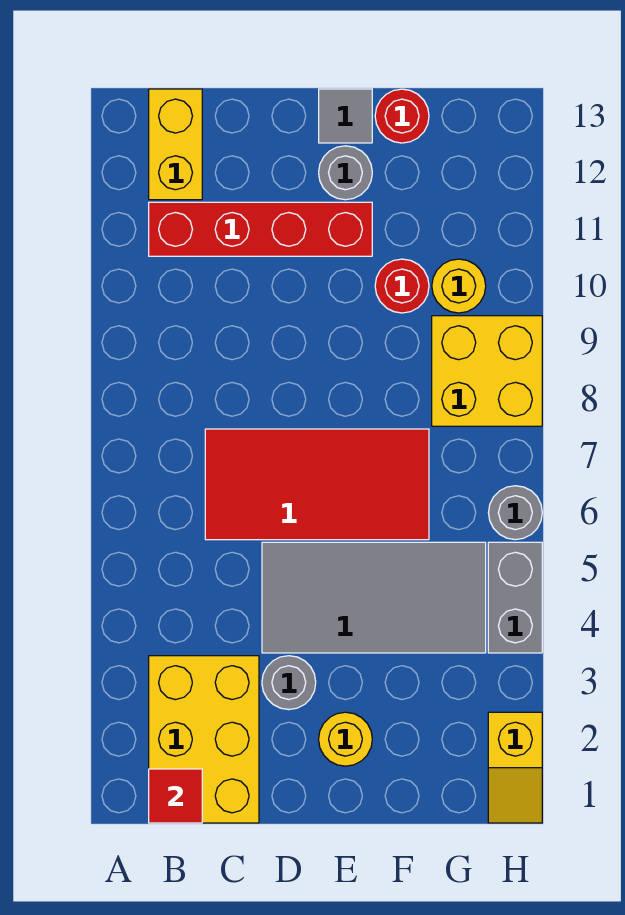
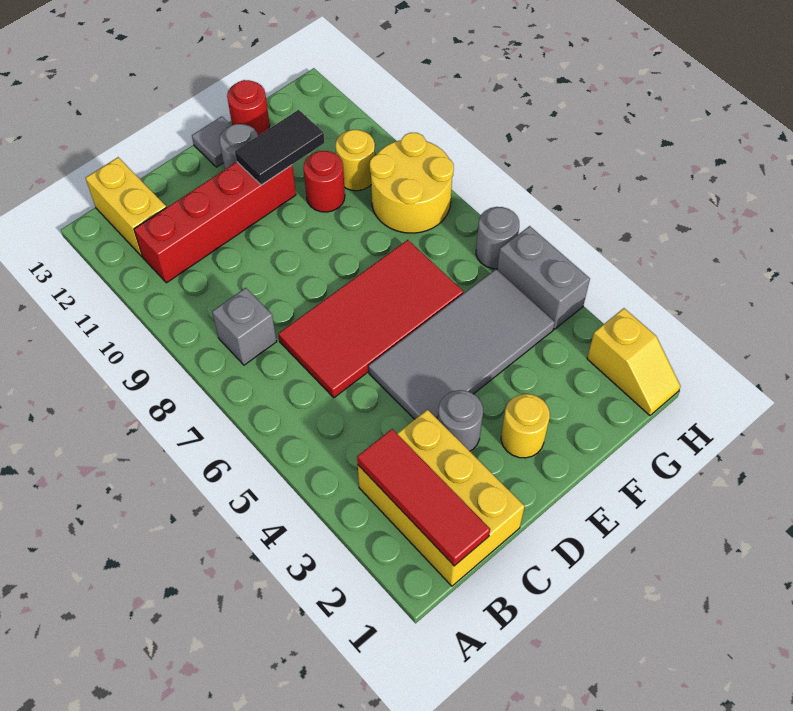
red 1x1 tile [149,769,202,823] -> red 1x3 tile [357,429,490,566]
none -> grey 1x1 brick [212,288,277,365]
none -> black 1x2 tile [235,110,325,185]
yellow 2x2 brick [432,316,542,426] -> yellow 2x2 round brick [370,133,454,233]

